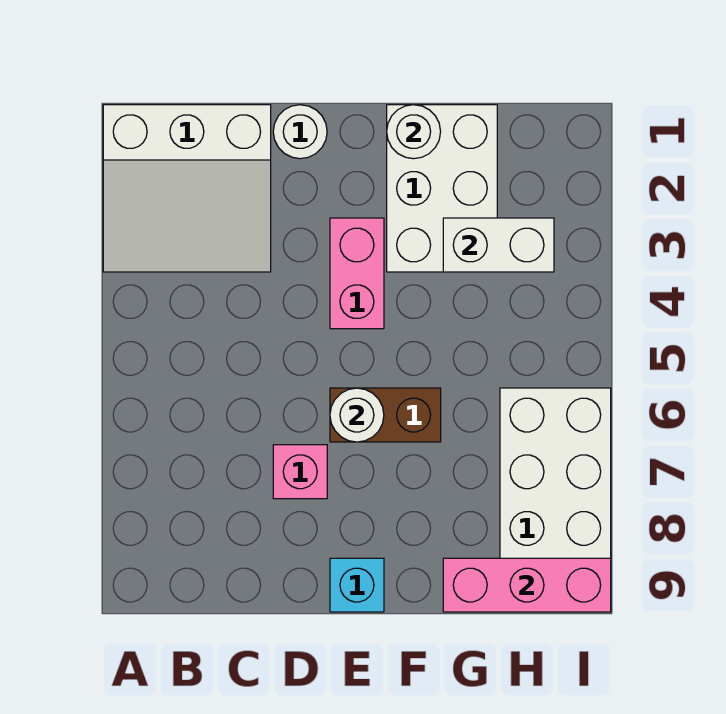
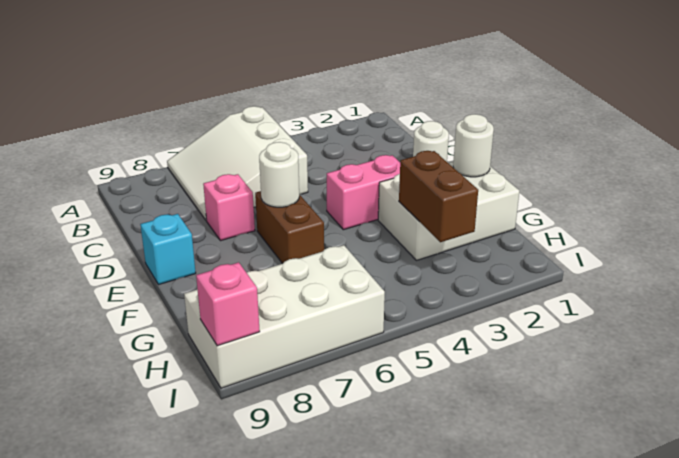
white 3x3 slope [103,105,271,272] -> white 3x3 slope moved to [167,106,308,221]
white 1x2 brick [443,218,554,272] -> brown 1x2 brick [399,151,478,242]
pink 1x3 brick [443,558,611,612] -> pink 1x1 brick [196,262,260,346]

